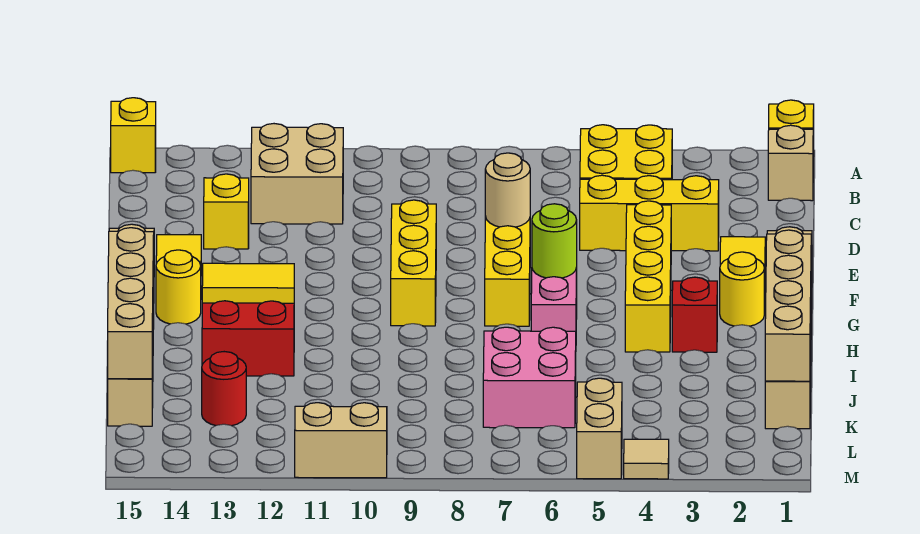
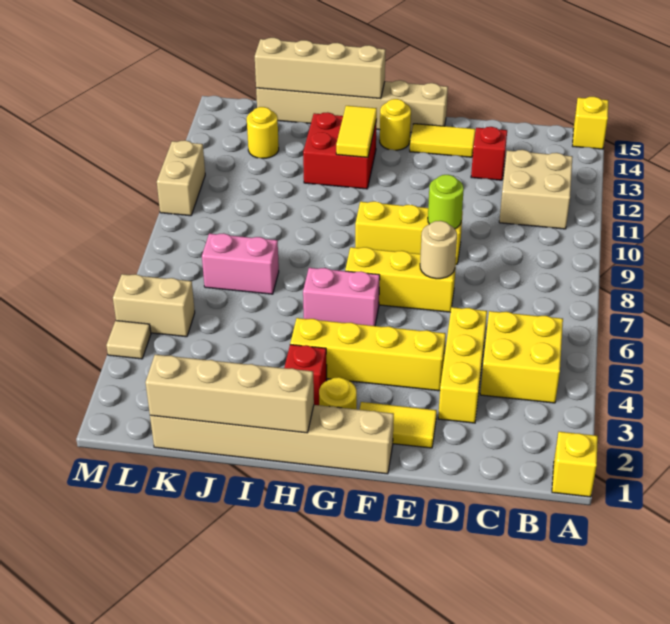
tan 1x1 brick [768,125,813,201] -> none
yellow 1x1 brick [204,174,249,249] -> red 1x1 brick [471,127,507,180]
lime 1x1 round brick [532,204,577,278] -> lime 1x1 round brick moved to [428,175,464,229]
pink 2x2 brick [483,327,576,428] -> pink 1x2 brick [202,233,279,294]
red 1x1 round brick [202,352,246,426] -> yellow 1x1 round brick [247,107,279,158]

